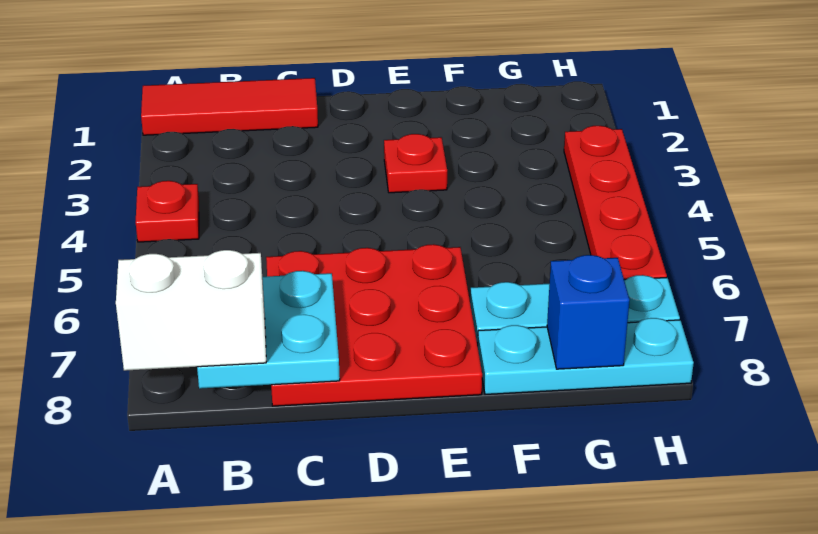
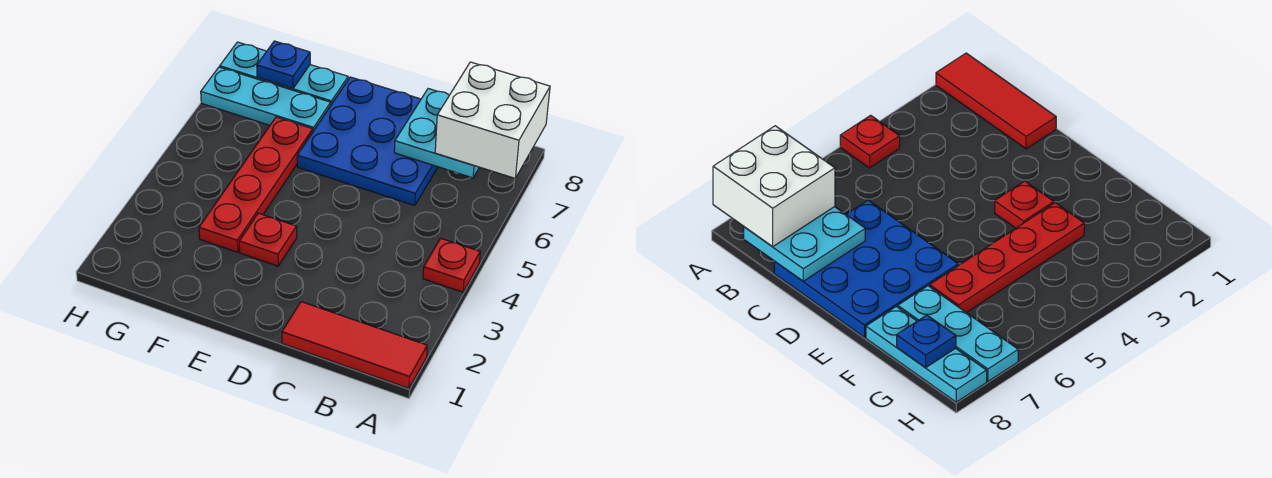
white 1x2 brick [116,250,266,371] -> white 2x2 brick [435,62,550,179]
red 3x3 plate [266,244,482,406] -> blue 3x3 plate [297,77,438,206]
blue 1x1 brick [547,255,630,369] -> blue 1x1 plate [257,41,310,88]
red 1x4 plate [564,126,667,280] -> red 1x4 plate moved to [199,117,313,252]

